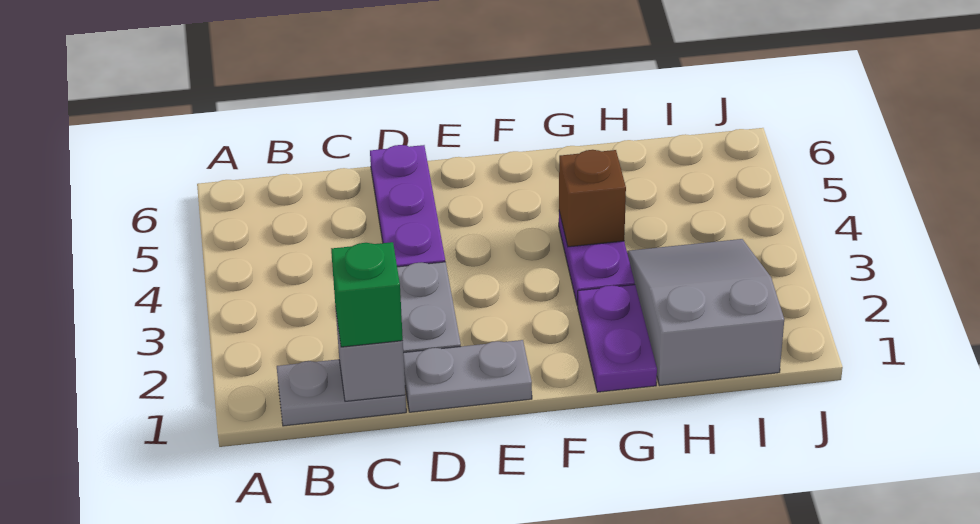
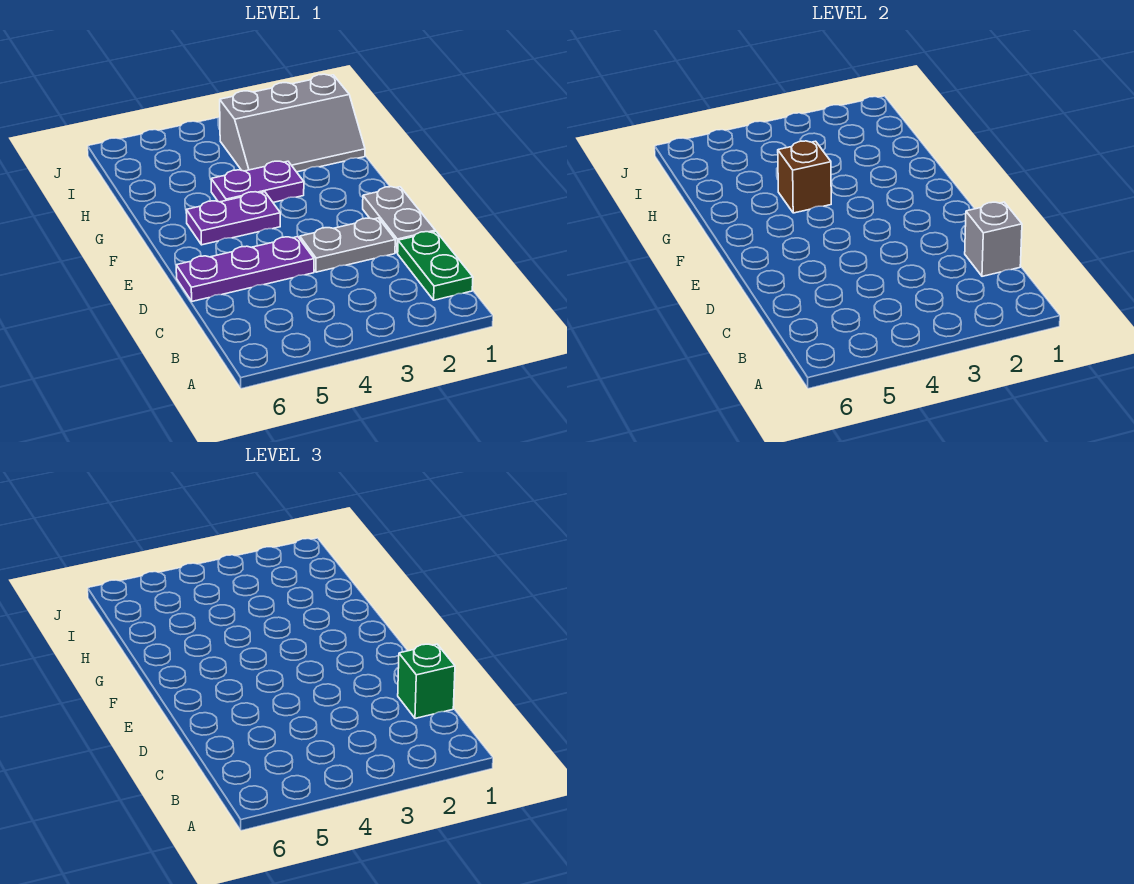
grey 1x2 plate [277,359,406,426] -> green 1x2 plate [398,231,473,300]
purple 1x2 plate [578,285,657,392] -> purple 1x2 plate moved to [186,192,280,245]
grey 2x3 slope [627,239,784,386] -> grey 2x3 slope turned to [220,74,365,172]

